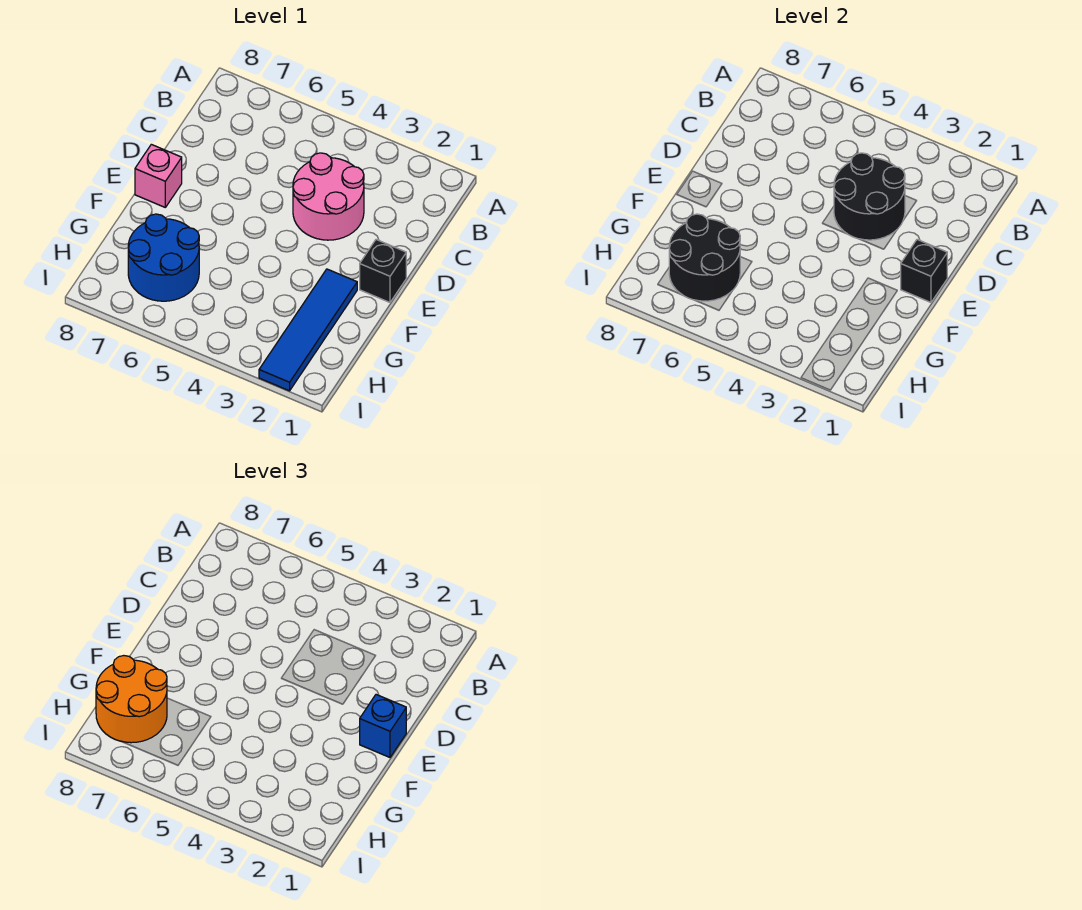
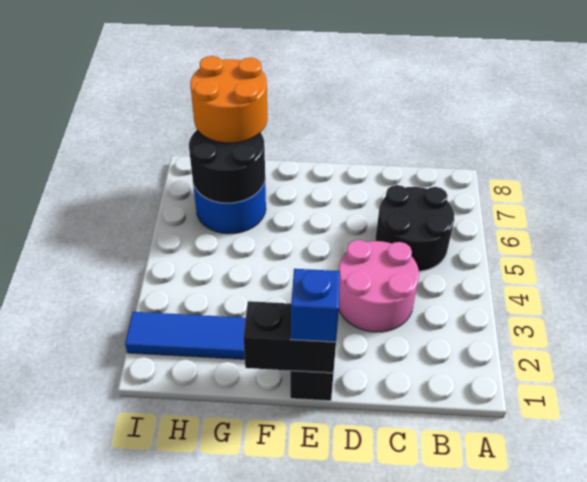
black 2x2 round brick [834,153,905,240] -> black 2x2 round brick moved to [375,185,454,271]
black 1x1 brick [901,240,947,302] -> black 1x2 brick [243,301,336,373]
pink 1x1 brick [135,144,182,207] -> none

